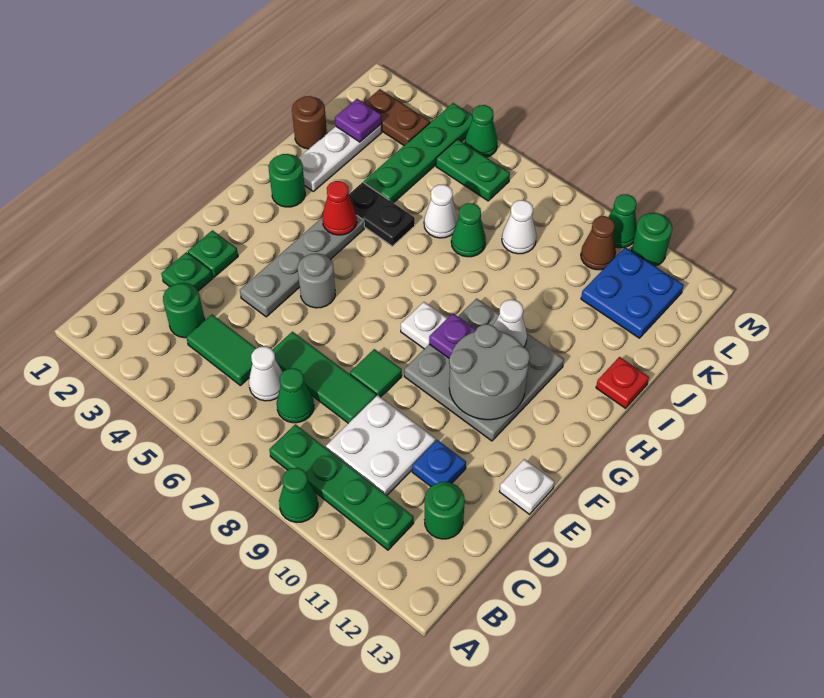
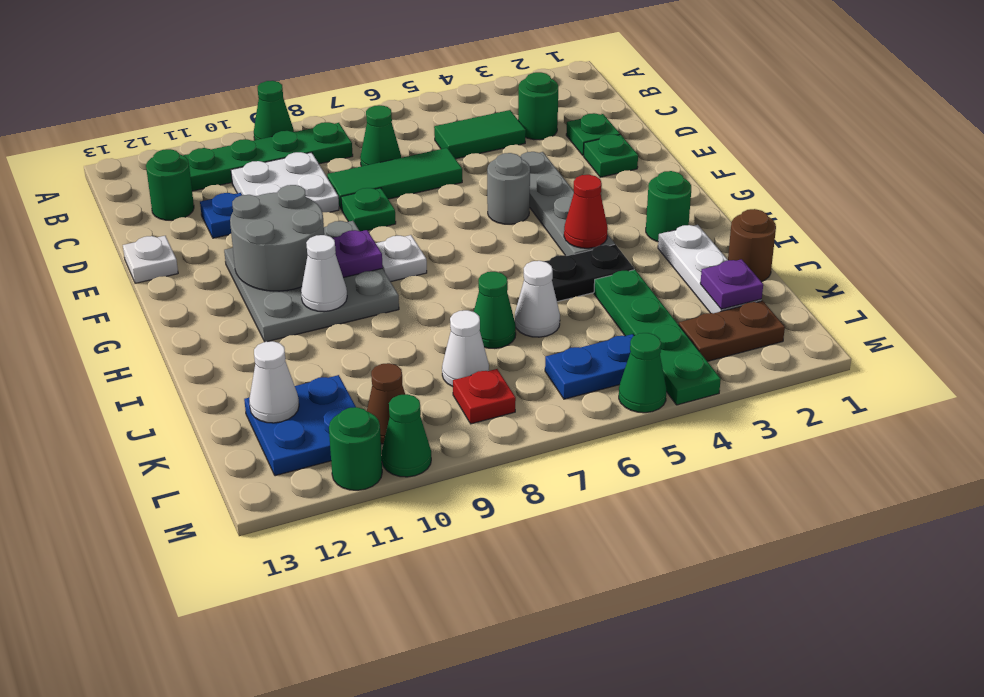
white 1x1 cone [249,346,283,401] -> white 1x1 cone moved to [249,341,299,423]
green 1x1 tile [350,349,402,397] -> green 1x1 plate [341,188,396,231]
red 1x1 plate [596,357,649,408] -> red 1x1 plate moved to [453,369,516,424]
green 1x2 plate [436,139,510,201] -> blue 1x2 plate [545,334,634,399]

